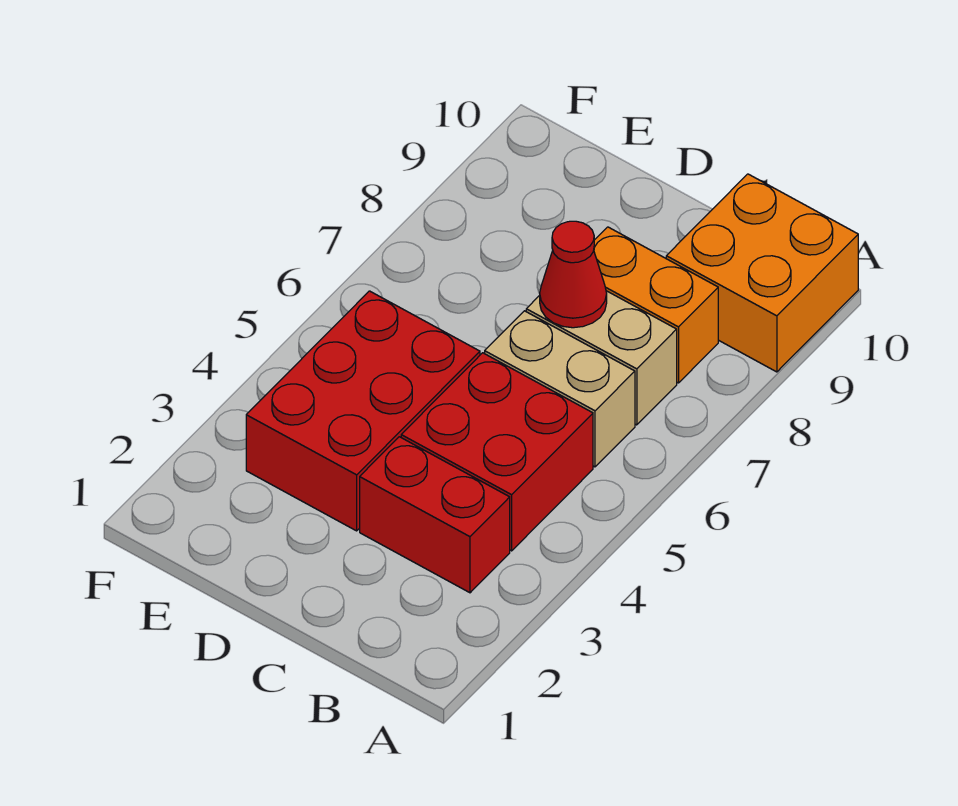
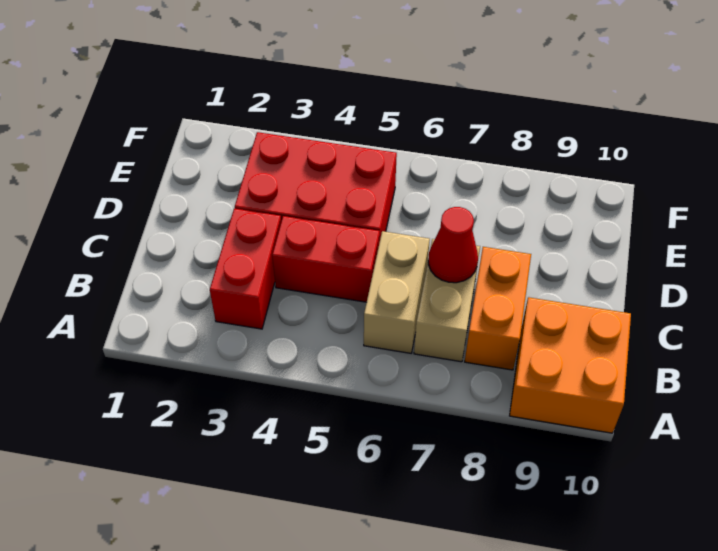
red 2x2 brick [401,353,593,551] -> red 1x2 brick [272,216,380,302]

